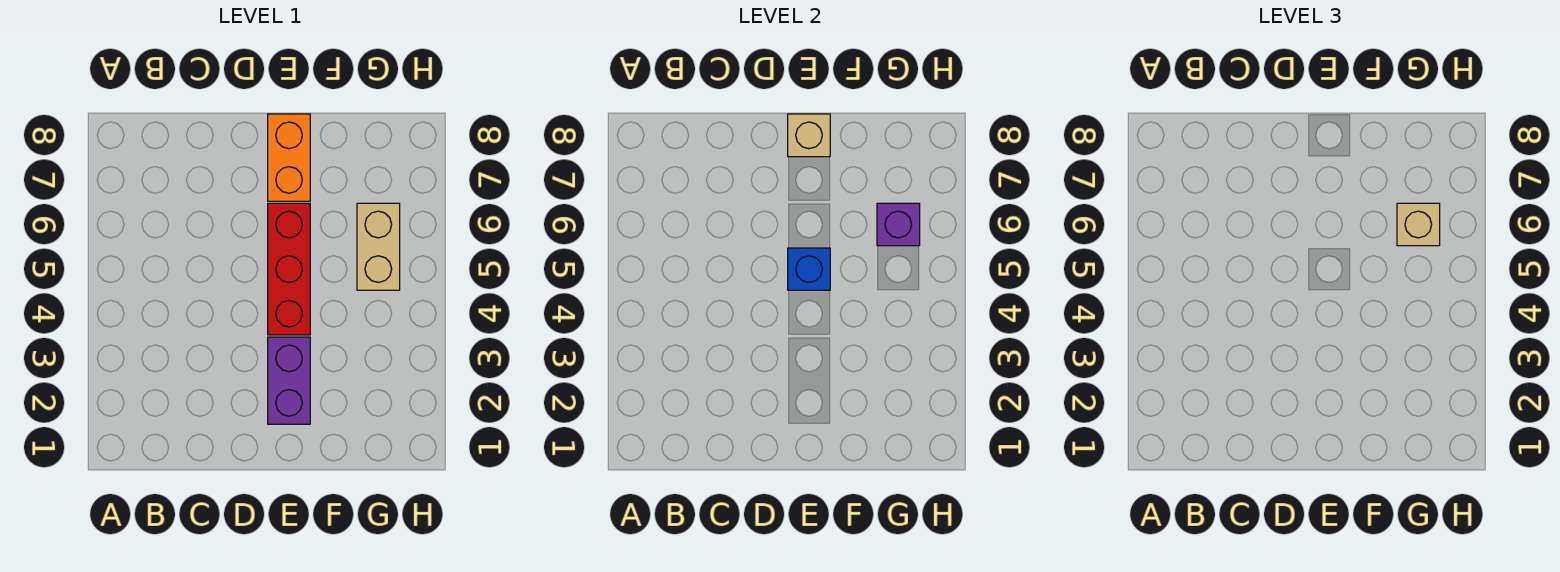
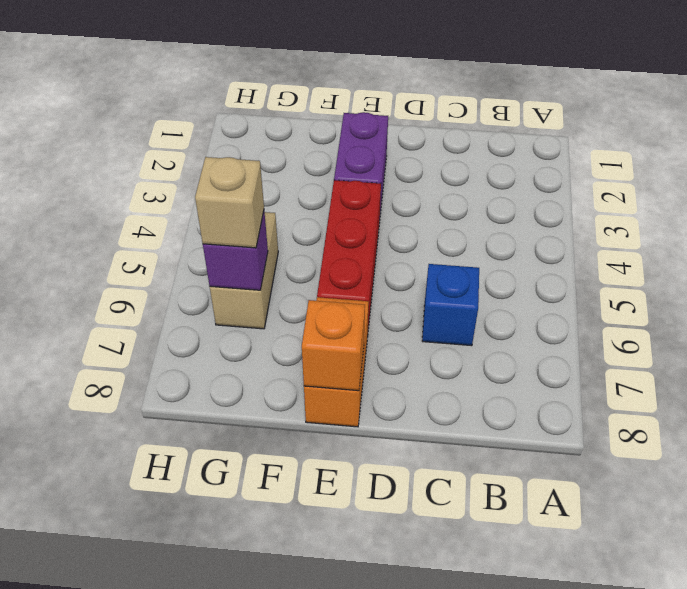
blue 1x1 brick [788,248,830,290] -> blue 1x1 brick moved to [422,264,479,346]
tan 1x1 brick [788,114,830,157] -> orange 1x1 brick [302,300,365,391]

